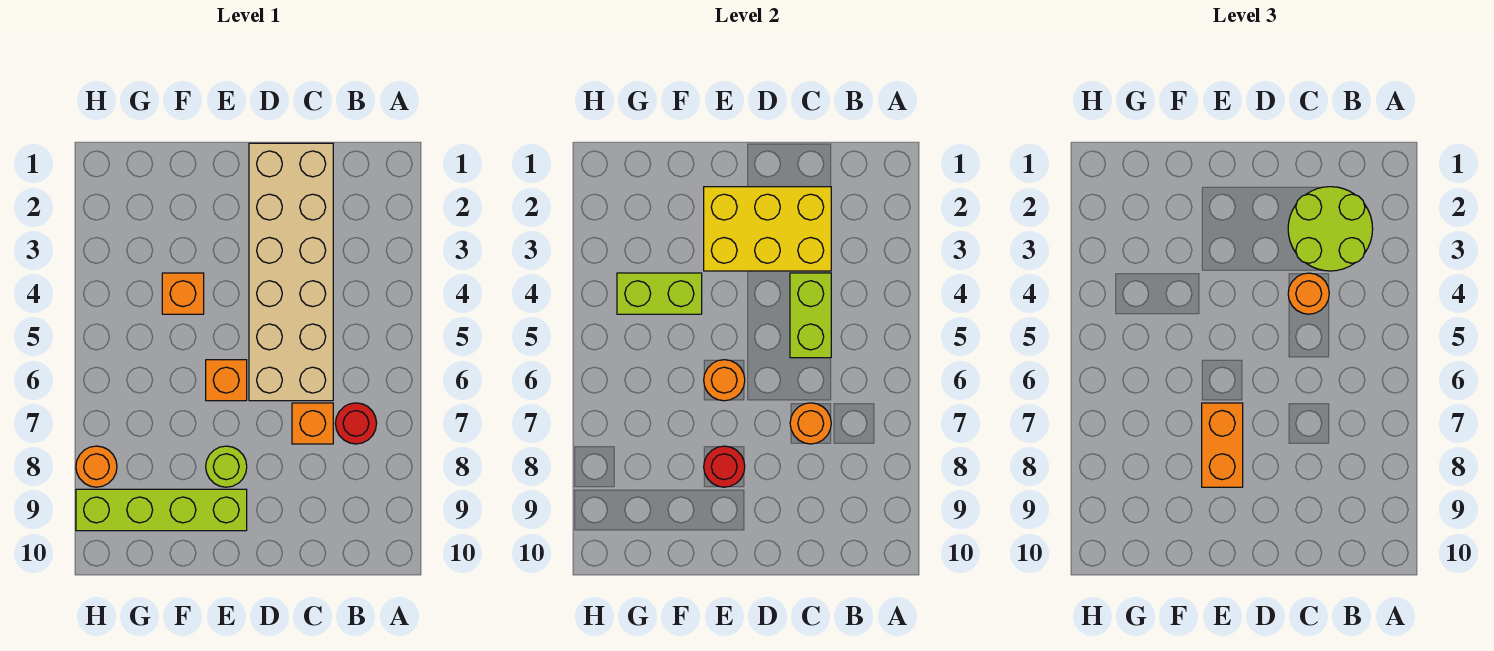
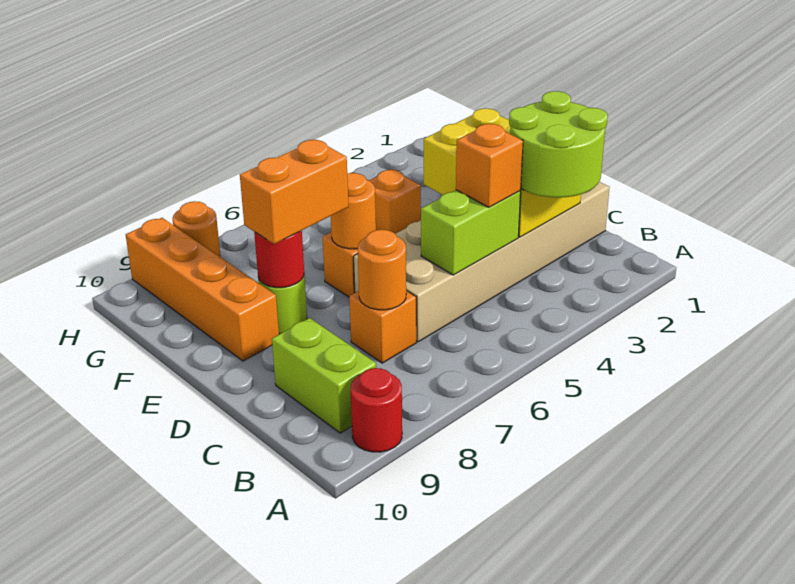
red 1x1 round brick [335,403,377,444] -> red 1x1 round brick moved to [351,368,402,452]
orange 1x1 round brick [1288,273,1329,314] -> orange 1x1 brick [456,124,523,207]
lime 1x4 brick [76,489,247,531] -> orange 1x4 brick [126,218,279,361]
lime 1x2 brick [617,273,702,314] -> lime 1x2 brick moved to [272,318,376,433]

